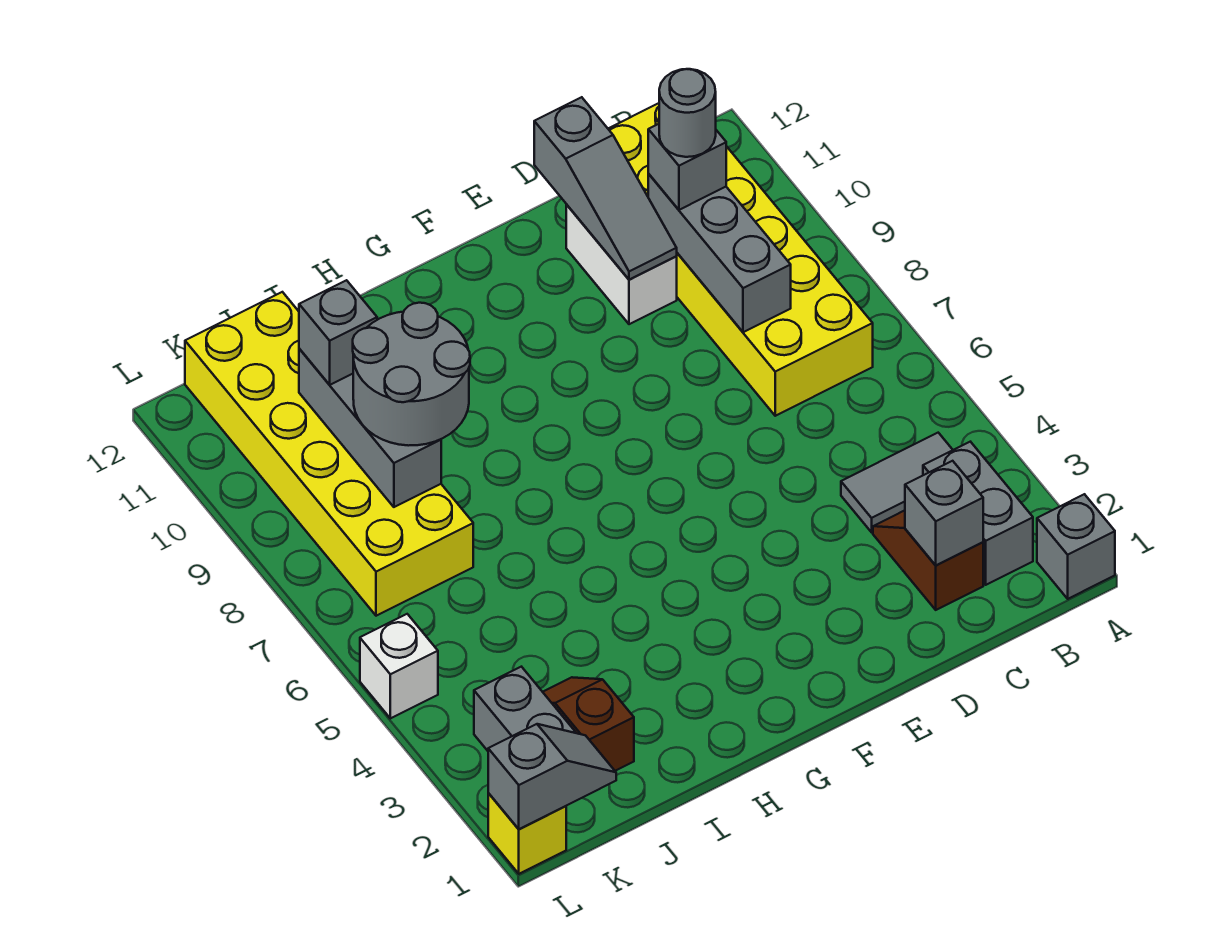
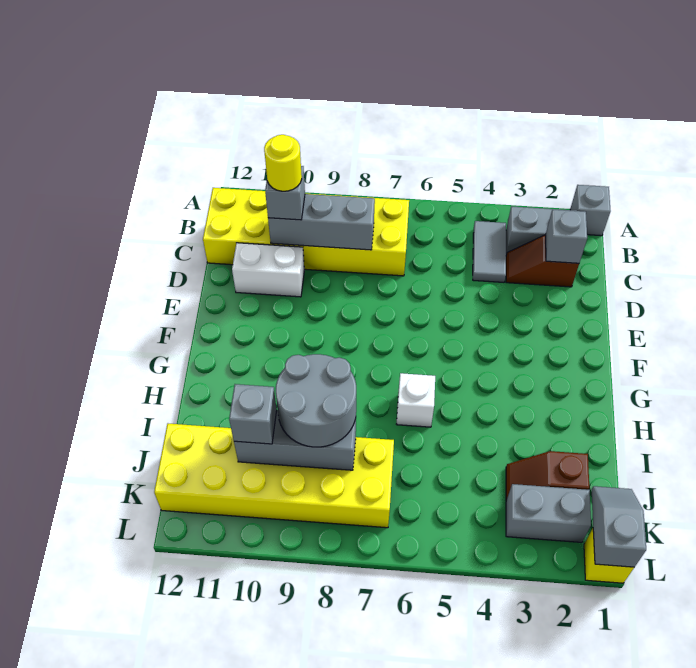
grey 1x1 round brick [659,69,716,157] -> yellow 1x1 round brick [264,135,302,191]
grey 1x3 slope [534,97,677,280] -> none
white 1x1 brick [360,614,438,718] -> white 1x1 brick moved to [397,373,435,427]

